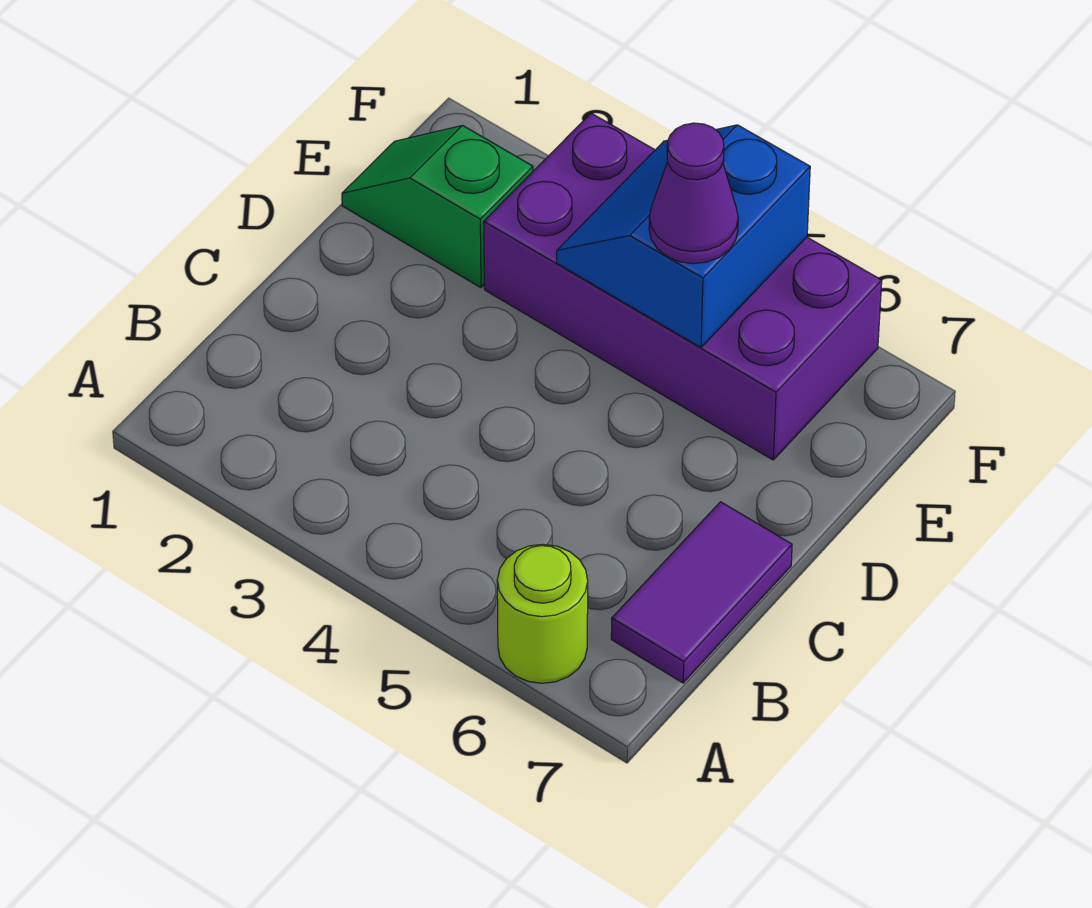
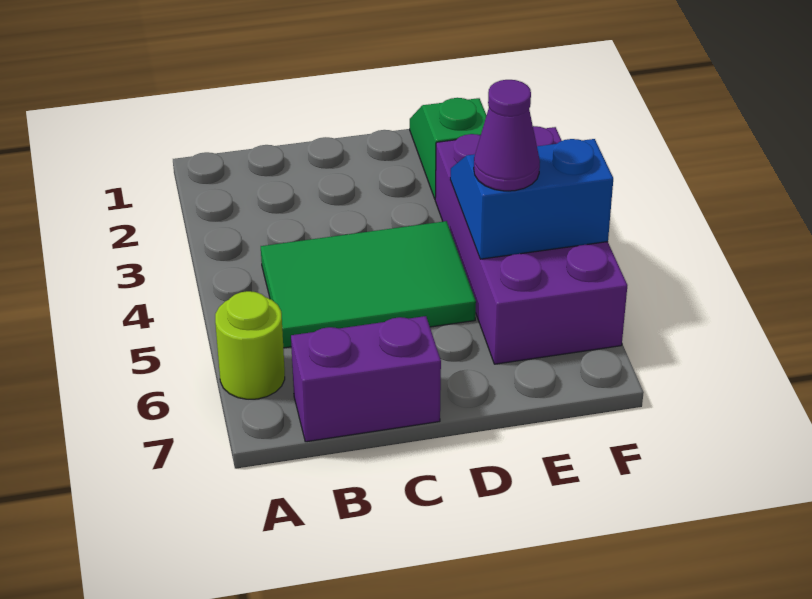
none -> green 2x3 tile [261,221,476,348]
purple 1x2 tile [611,502,792,683] -> purple 1x2 brick [291,316,441,442]

